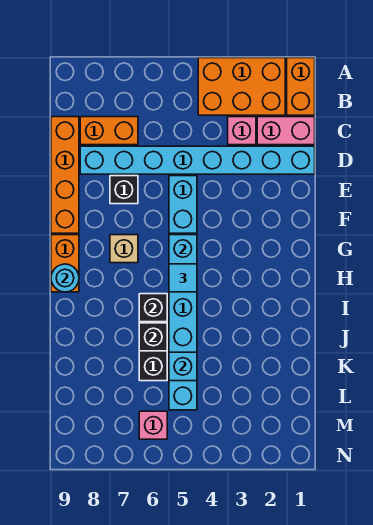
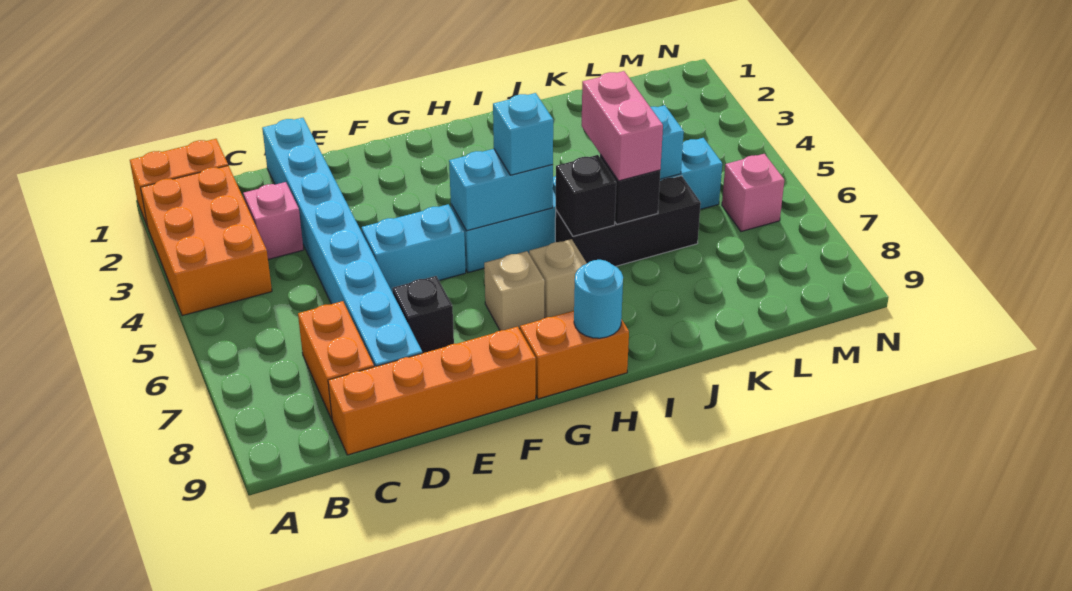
pink 1x2 brick [257,117,315,145] -> pink 1x2 brick moved to [582,71,663,181]
cyan 1x1 tile [169,264,197,292] -> cyan 1x1 brick [493,93,553,175]
none -> tan 1x1 brick [529,239,587,318]

